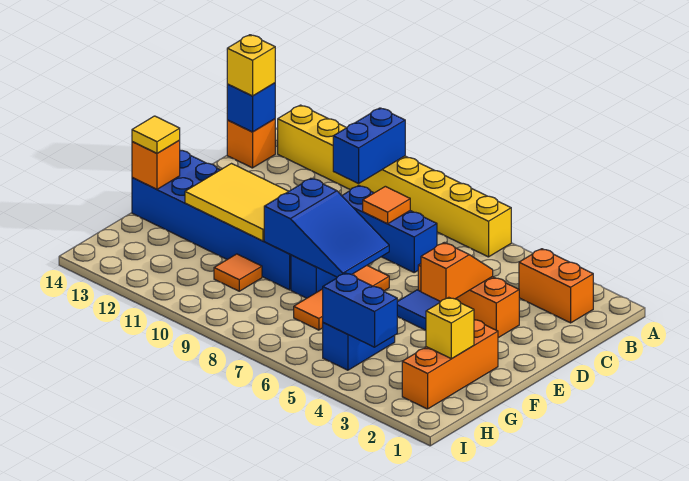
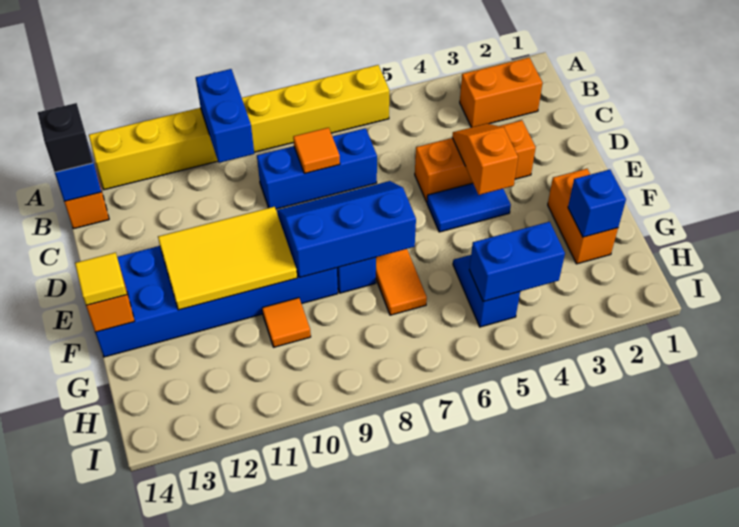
yellow 1x1 brick [227,35,275,96] -> black 1x1 brick [38,103,93,172]
blue 2x3 slope [264,178,389,277] -> blue 2x3 slope turned to [277,181,416,278]
orange 1x3 brick [402,320,498,409] -> orange 1x2 brick [548,169,618,264]
yellow 1x1 brick [426,297,474,359] -> blue 1x1 brick [568,170,626,237]

